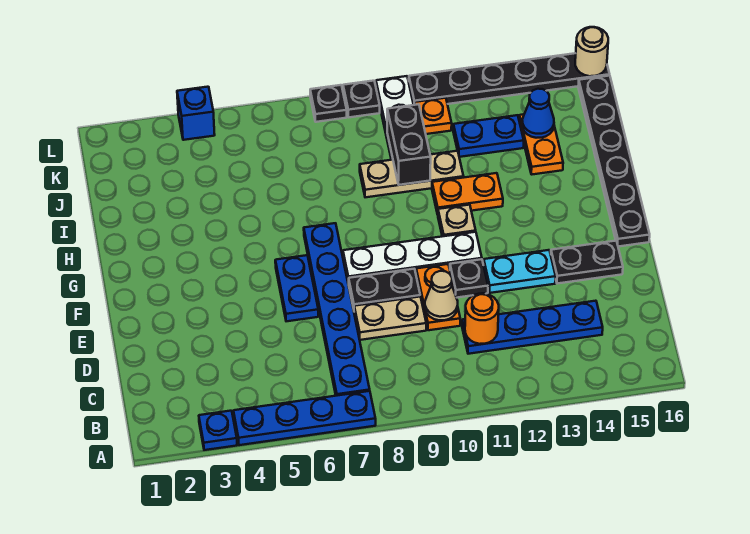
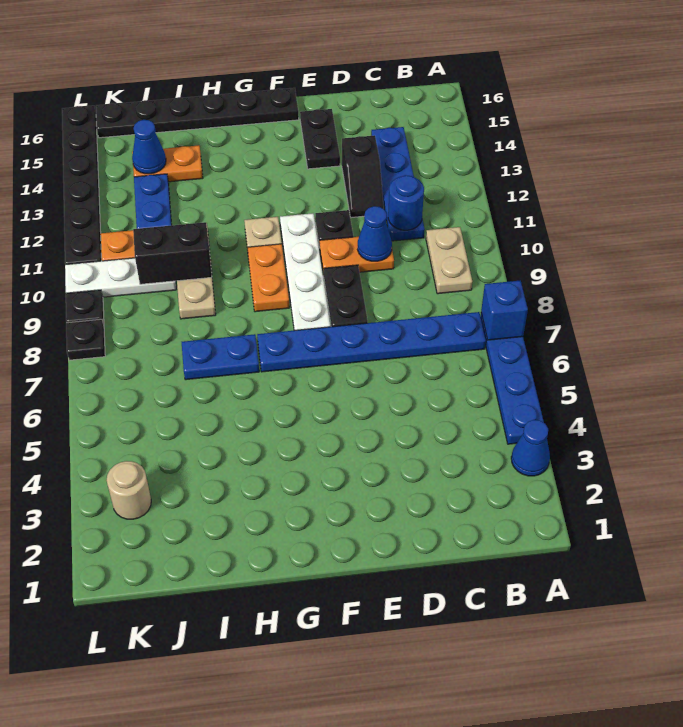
blue 1x1 plate [199,411,237,450] -> blue 1x1 cone [511,420,550,476]
orange 1x1 round brick [465,293,499,344] -> blue 1x1 round brick [388,175,424,230]
tan 1x2 plate [354,297,426,340] -> tan 1x2 plate moved to [426,227,472,294]
tan 1x1 cone [425,271,458,320] -> blue 1x1 cone [358,206,392,261]
none -> black 1x2 slope [342,135,384,218]
blue 1x2 plate [275,255,318,321] -> blue 1x2 plate moved to [182,334,259,380]
cyan 1x2 plate [484,250,556,293] -> none
orange 1x2 plate [432,173,503,214] -> orange 1x2 plate moved to [247,244,289,312]
blue 1x1 brick [177,87,215,140] -> blue 1x1 brick moved to [481,280,528,340]
tan 1x1 round brick [575,27,608,76] -> tan 1x1 round brick moved to [107,461,151,519]

